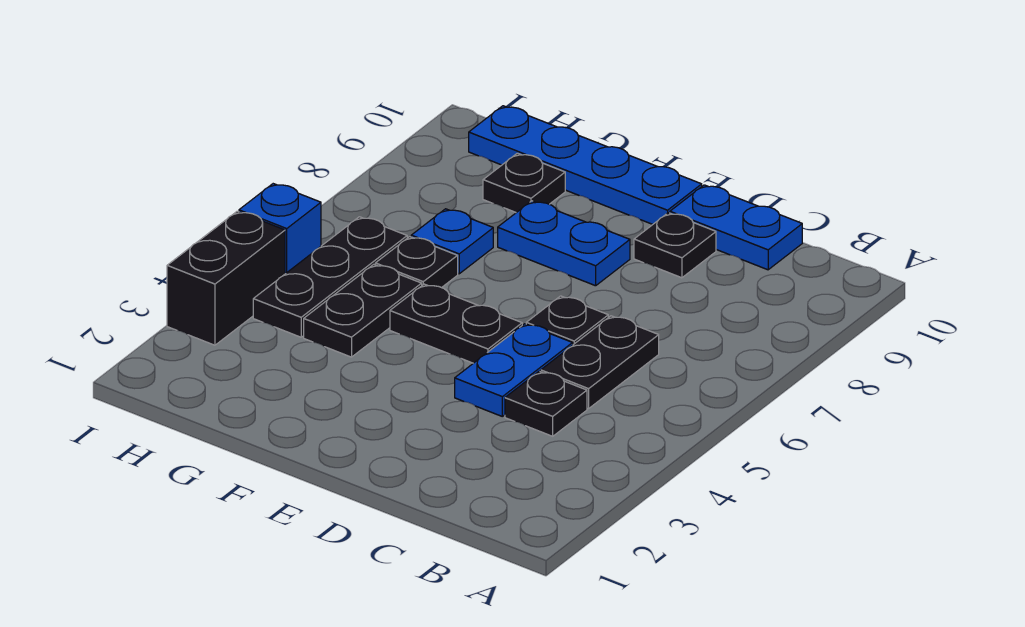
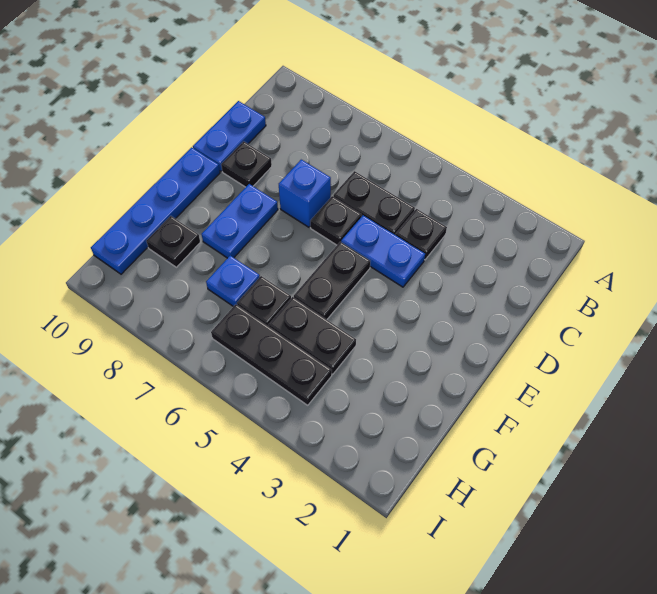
black 1x2 brick [167,211,285,345] -> none
blue 1x1 brick [239,184,321,274] -> blue 1x1 brick moved to [279,160,331,227]

